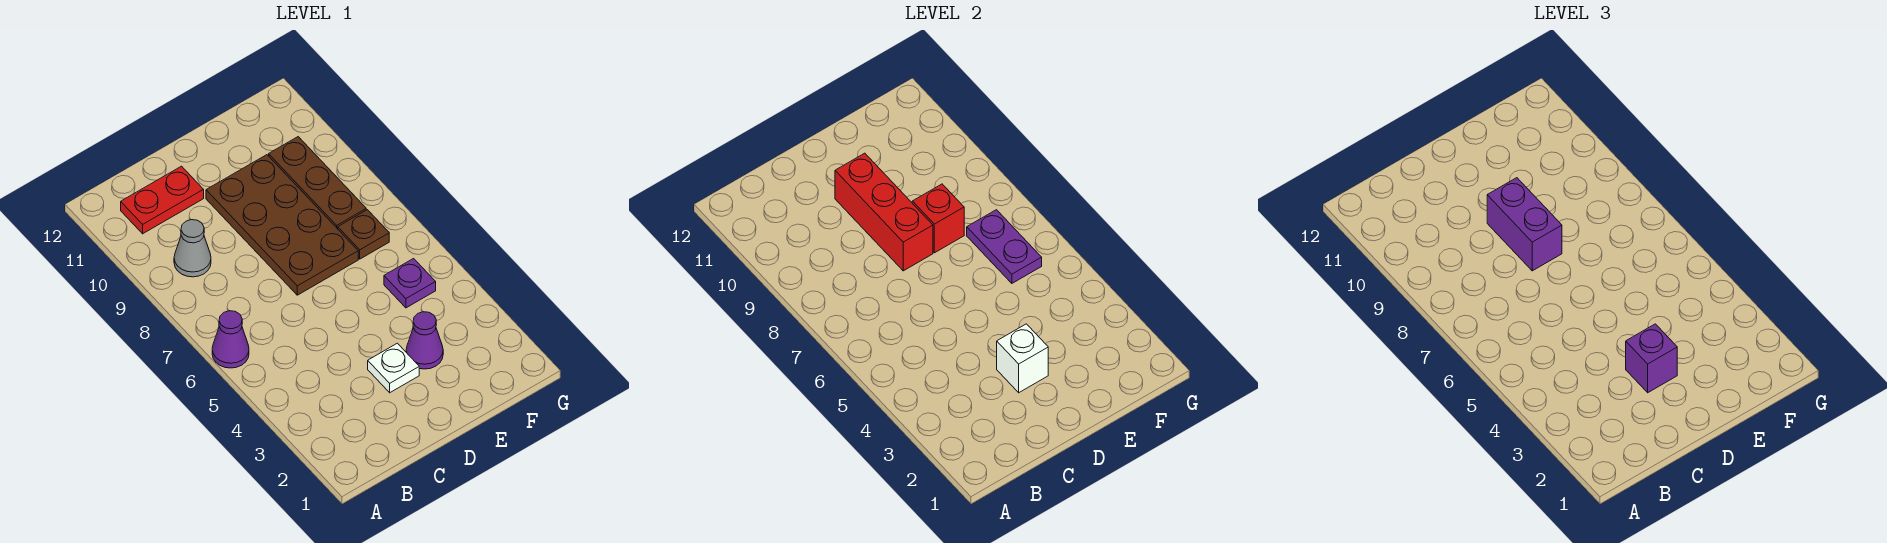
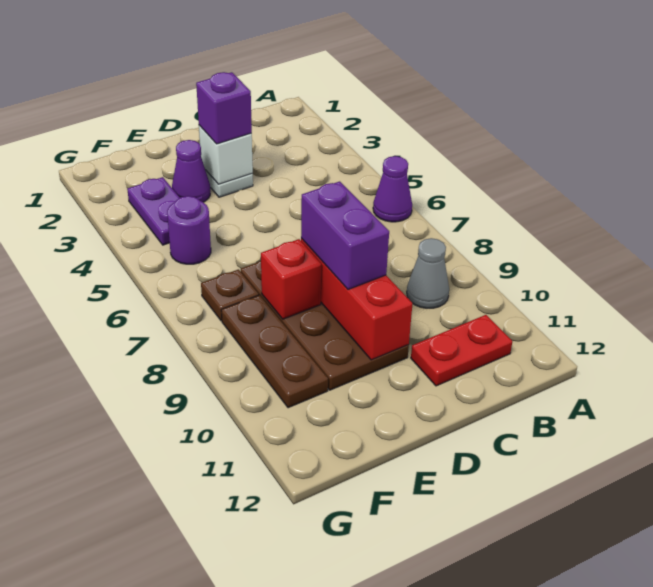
purple 1x1 plate [384,259,436,308] -> purple 1x1 round brick [167,196,211,264]
purple 1x2 plate [967,210,1042,283] -> purple 1x2 plate moved to [127,177,180,245]

